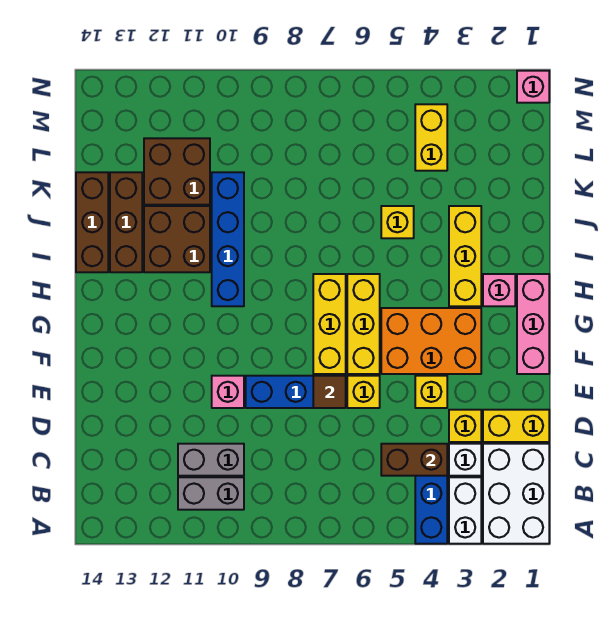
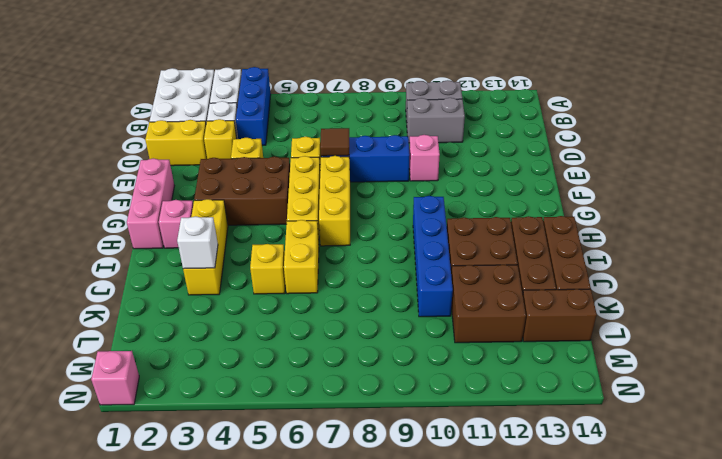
brown 1x2 brick [381,444,447,476] -> brown 1x2 brick moved to [523,289,597,342]
orange 2x3 brick [381,308,481,374] -> brown 2x3 brick [194,157,290,225]
none -> white 1x1 brick [177,216,218,269]
yellow 1x2 brick [415,104,447,171] -> yellow 1x2 brick moved to [284,220,319,294]

